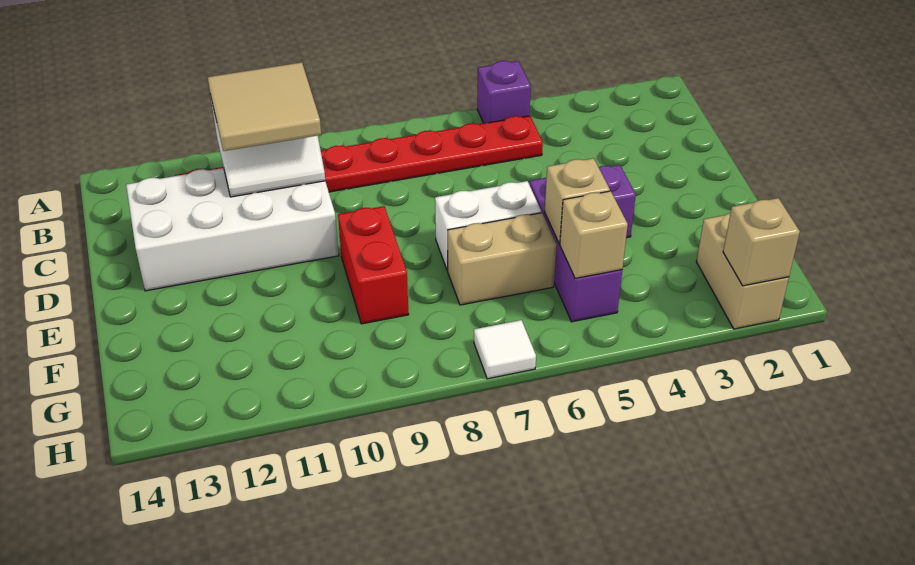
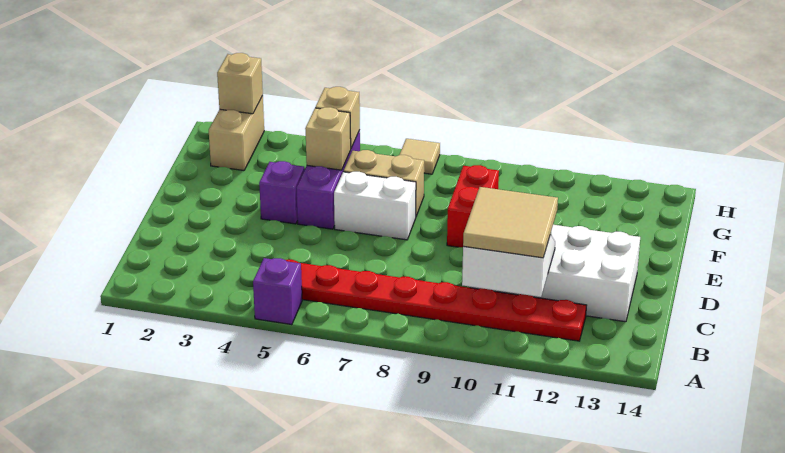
white 1x1 tile [474,320,536,379] -> tan 1x1 tile [400,139,440,174]

